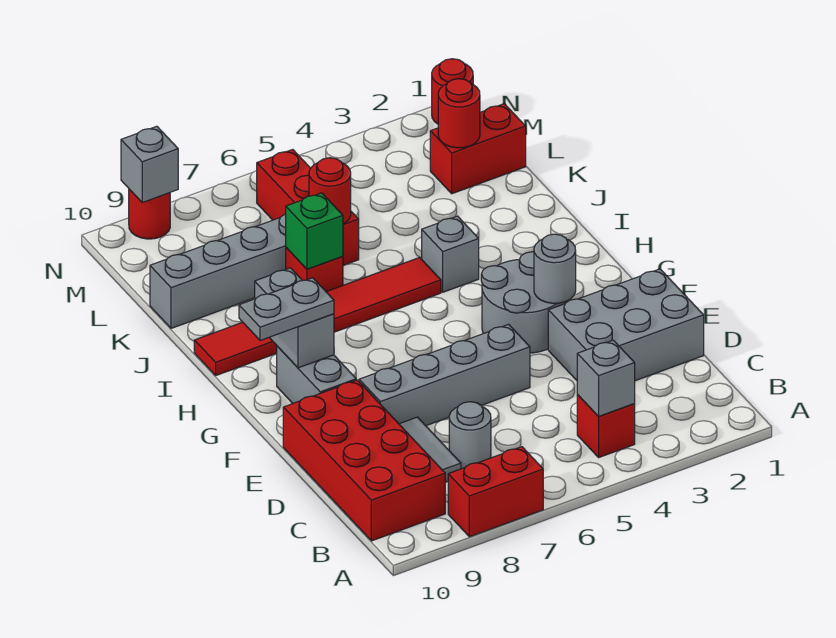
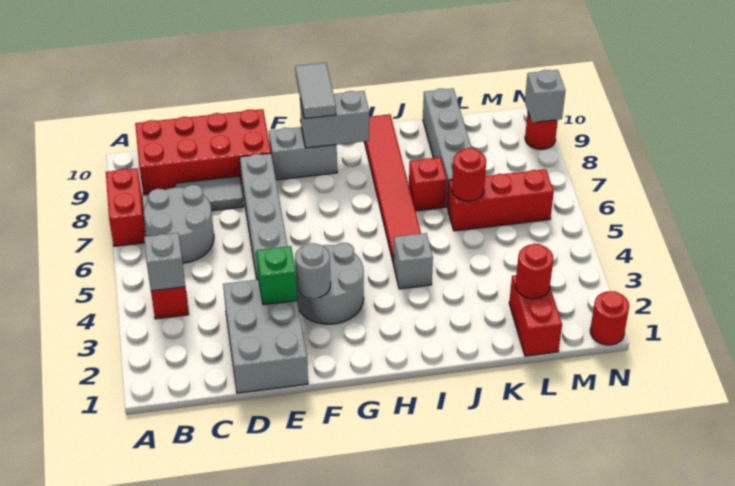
grey 1x1 round brick [449,402,491,469] -> grey 2x2 round brick [144,185,214,263]
grey 1x2 plate [239,278,334,341] -> grey 1x2 tile [295,63,336,119]
green 1x1 brick [286,193,343,269] -> green 1x1 brick moved to [257,246,297,305]

